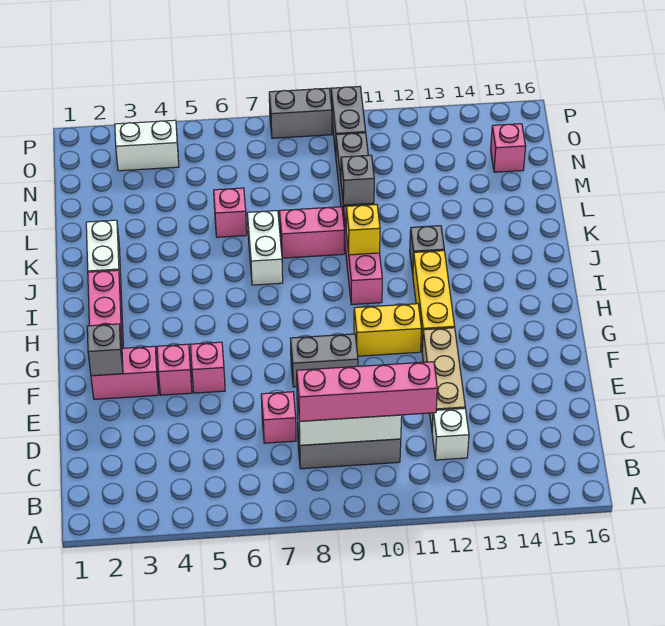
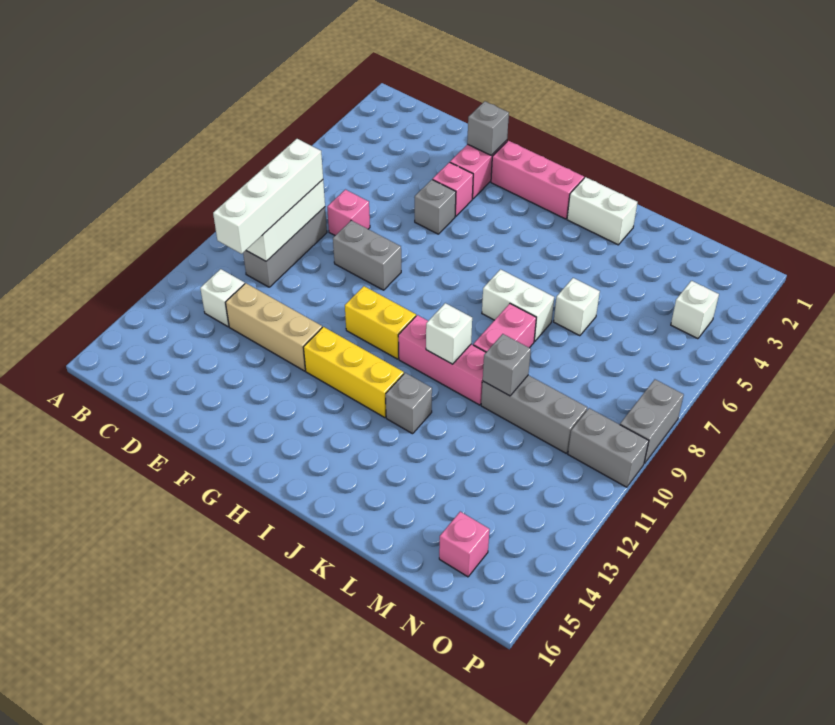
pink 1x4 brick [297,362,437,421] -> white 1x4 brick [213,139,323,254]
pink 1x1 brick [191,342,225,393] -> grey 1x1 brick [415,180,456,234]
grey 1x2 brick [290,334,358,387] -> grey 1x2 brick turned to [333,220,401,290]
yellow 1x2 brick [354,304,421,356] -> yellow 1x2 brick turned to [345,286,416,359]
yellow 1x1 brick [346,204,380,255] -> white 1x1 brick [426,303,472,364]
pink 1x1 brick [214,188,247,237] -> white 1x1 brick [554,278,600,336]
white 1x2 brick [115,120,179,171] -> white 1x1 brick [671,281,719,339]

